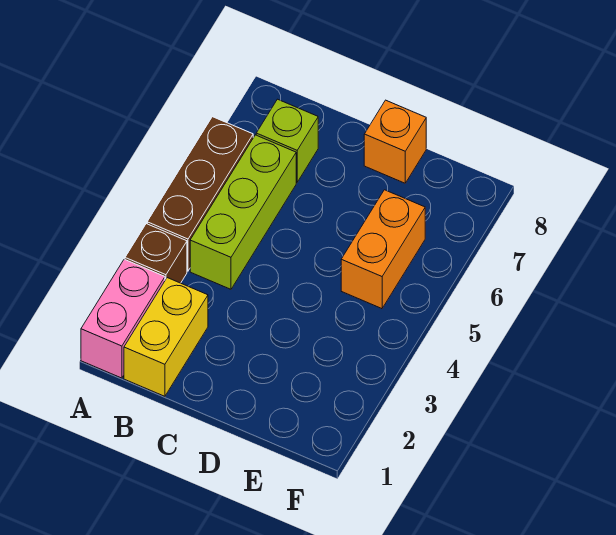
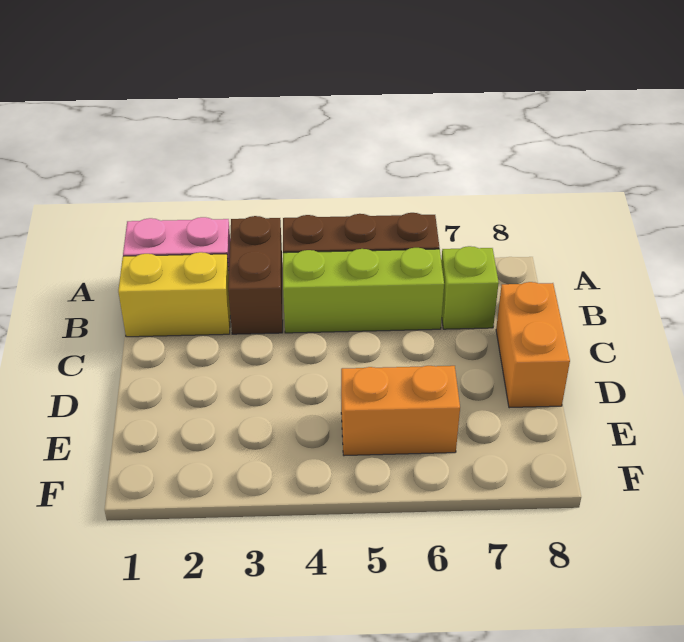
brown 1x1 brick [125,224,187,283] -> brown 1x2 brick [228,216,283,334]
orange 1x1 brick [364,100,426,183] -> orange 1x2 brick [496,282,570,408]

